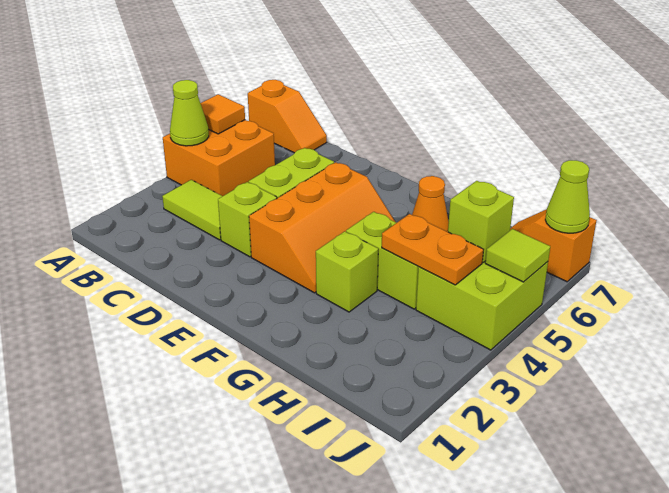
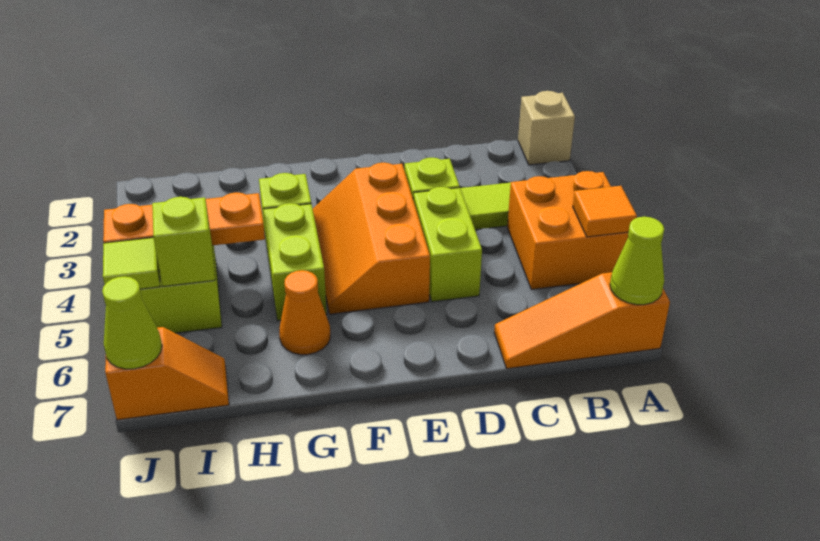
none -> tan 1x1 brick [518,91,575,165]
lime 1x1 cone [170,80,209,146] -> lime 1x1 cone moved to [610,217,664,305]
orange 1x2 slope [248,80,327,153] -> orange 1x3 slope [494,272,670,369]
lime 1x2 brick [346,212,419,309] -> lime 1x2 brick turned to [263,203,327,321]
orange 1x2 plate [382,214,484,285] -> orange 1x3 plate [103,192,265,245]

